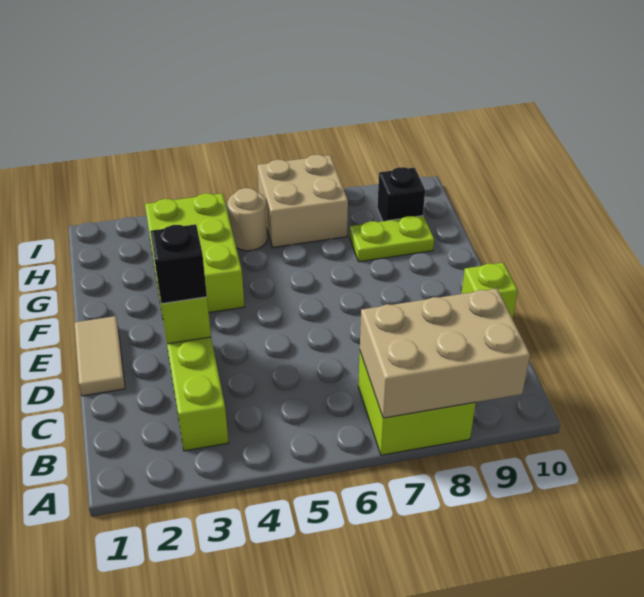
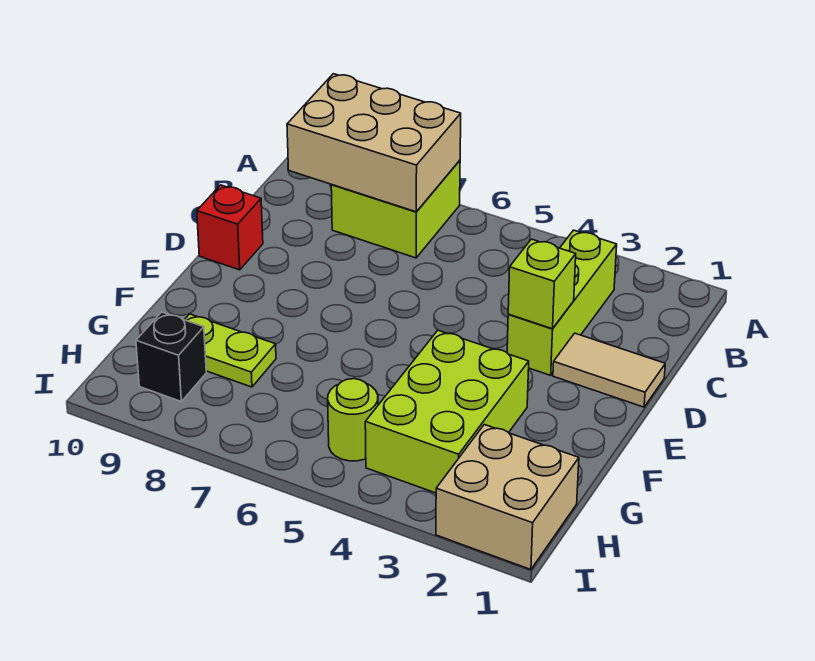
tan 1x2 tile [75,316,125,396] -> tan 1x2 tile turned to [553,333,665,407]
black 1x1 brick [150,224,207,304] -> none
lime 1x1 brick [461,263,518,319] -> red 1x1 brick [197,185,263,270]
tan 1x1 round brick [228,188,267,251] -> lime 1x1 round brick [328,379,378,461]
tan 2x2 brick [257,155,348,247] -> tan 2x2 brick moved to [436,425,579,570]

